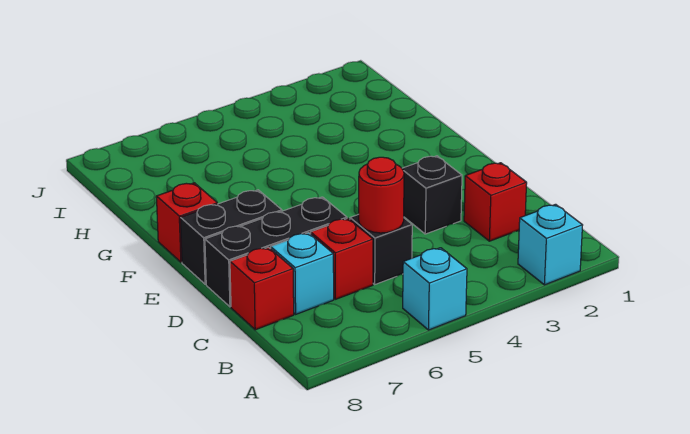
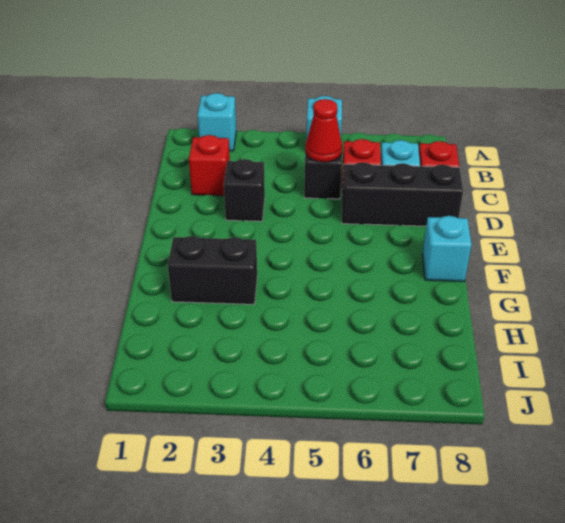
red 1x1 round brick [359,157,404,233] -> red 1x1 cone [305,99,342,162]
black 1x2 brick [180,190,282,284] -> black 1x2 brick moved to [168,236,257,304]
red 1x1 brick [156,183,217,262] -> cyan 1x1 brick [423,216,472,281]

